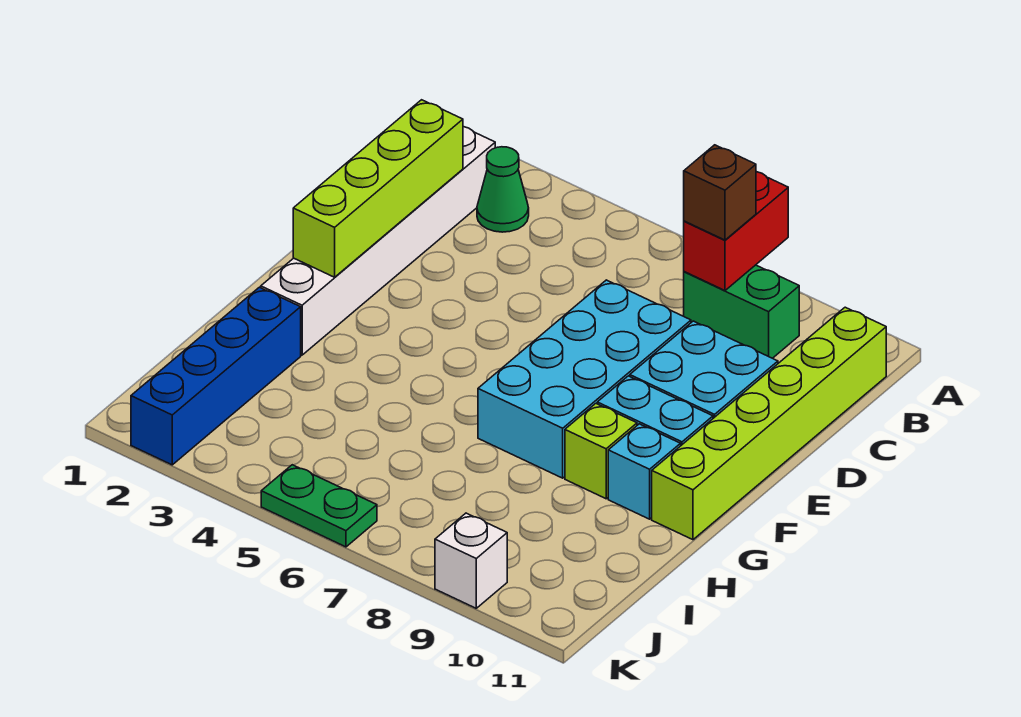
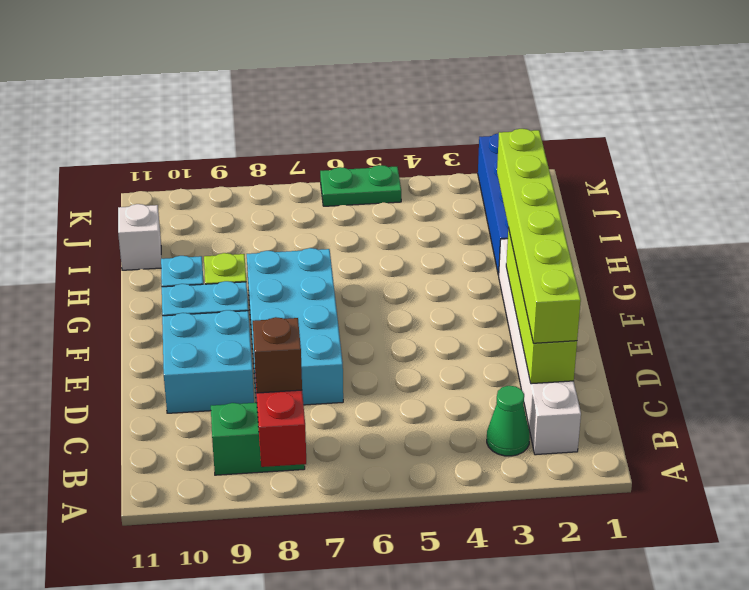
lime 1x6 brick [652,307,886,540] -> lime 1x6 brick moved to [497,129,581,343]
white 1x1 brick [435,513,507,608] -> white 1x1 brick moved to [118,204,161,270]

